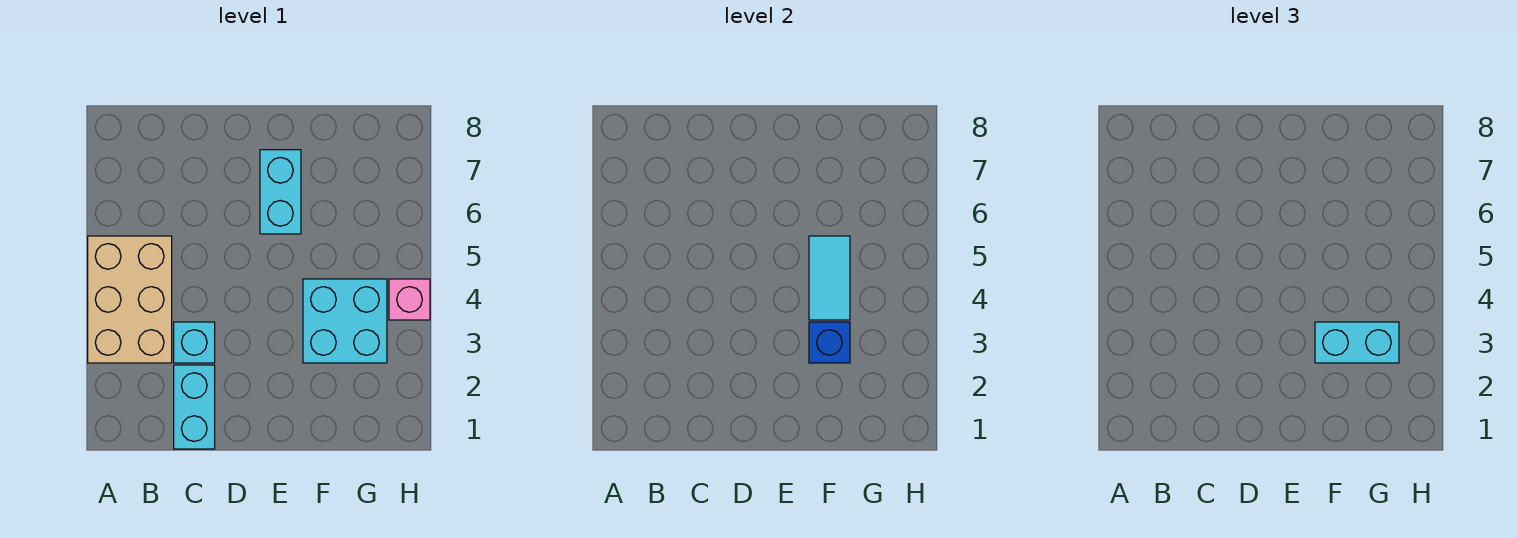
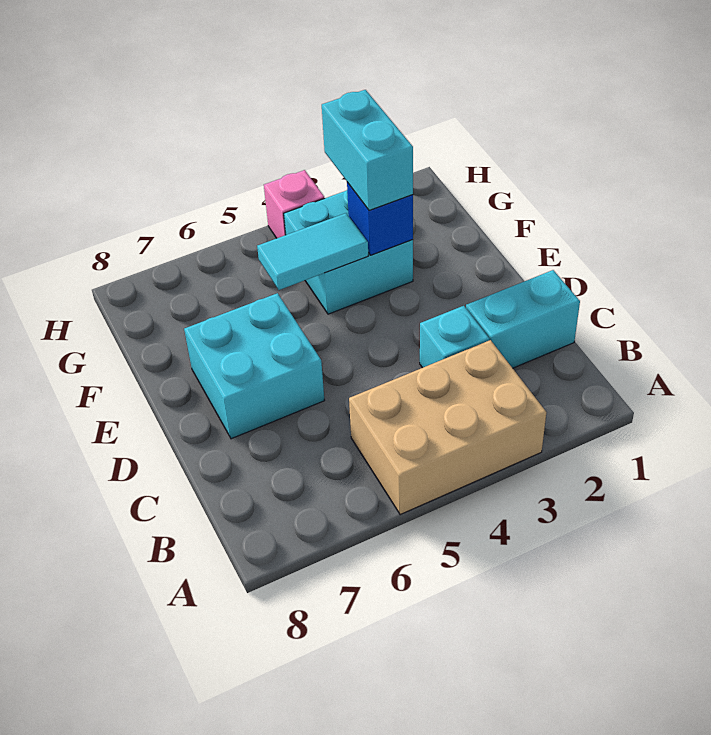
cyan 1x2 brick [260,150,301,234] -> cyan 2x2 brick [184,293,324,439]

